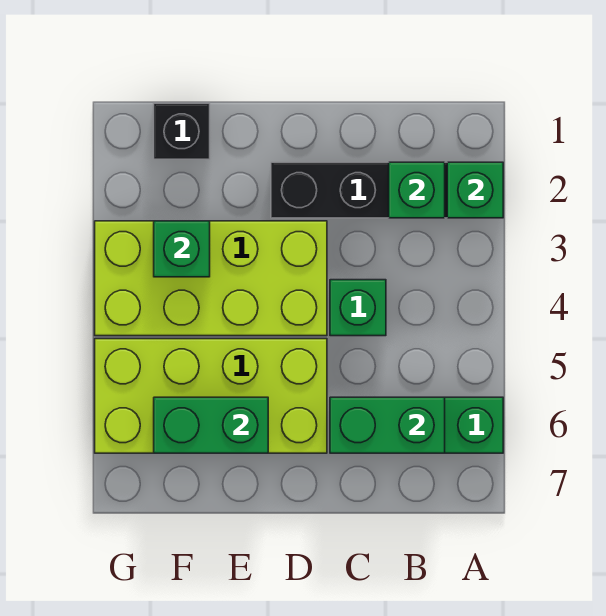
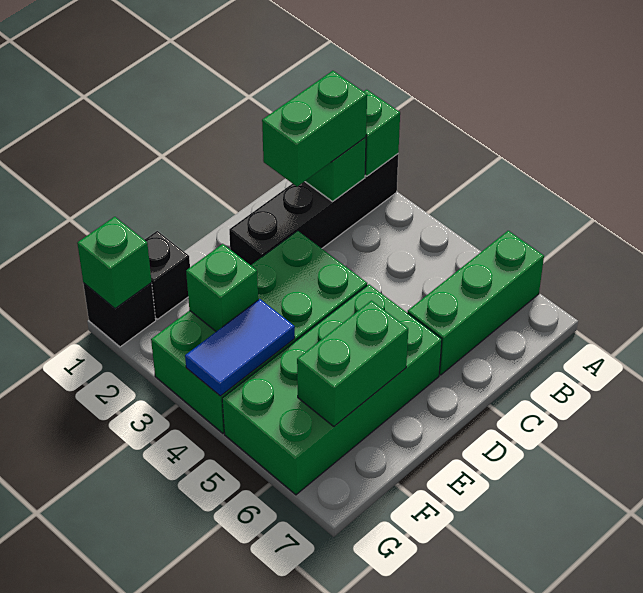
green 1x2 brick [330,397,445,453] -> green 1x2 brick moved to [262,71,367,187]
green 1x1 brick [330,280,386,336] -> green 1x1 brick moved to [77,217,152,309]
lime 2x4 brick [95,221,327,336] -> green 2x4 brick [151,231,367,433]
lime 2x4 brick [95,339,327,453] -> green 2x4 brick [222,284,442,495]
none -> blue 1x2 tile [185,299,295,396]
none -> black 1x1 brick [83,283,156,347]

